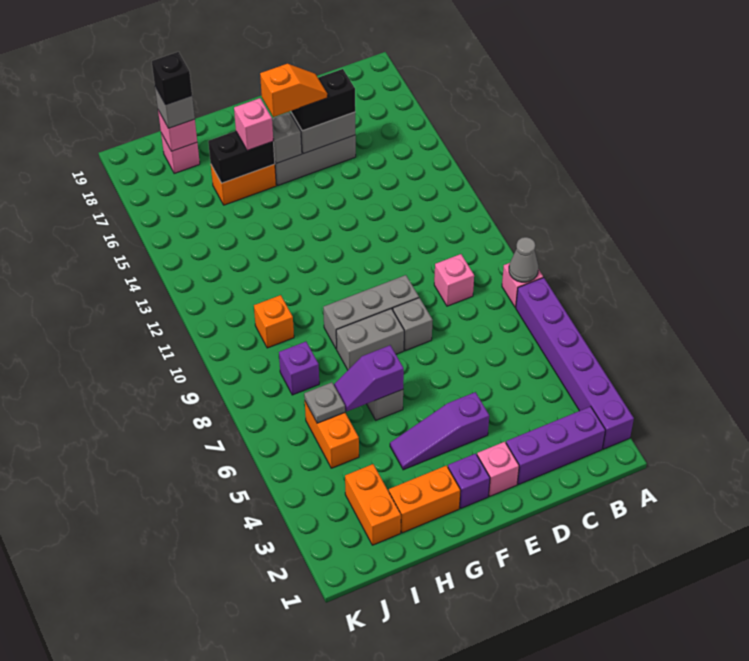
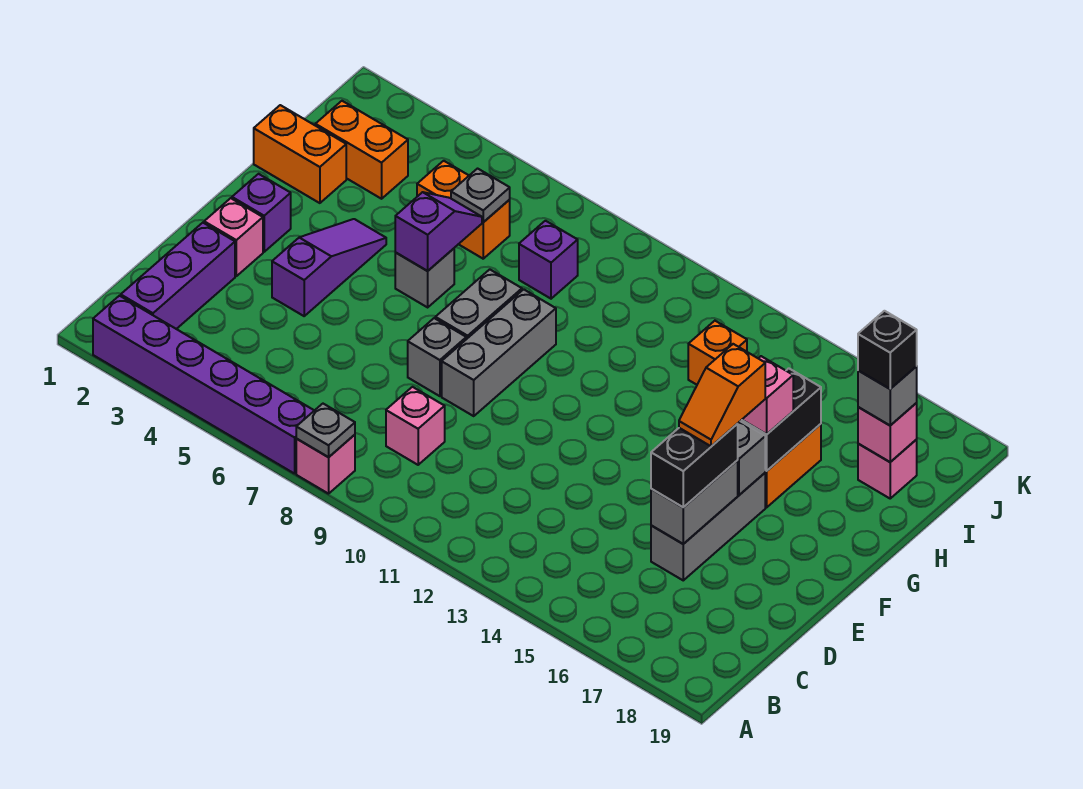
grey 1x1 cone [509,237,538,282] -> grey 1x1 plate [296,404,355,457]
orange 1x2 brick [389,466,461,533] -> orange 1x2 brick turned to [254,105,346,203]
orange 1x1 brick [254,295,294,348] -> orange 1x1 brick moved to [688,321,747,385]

